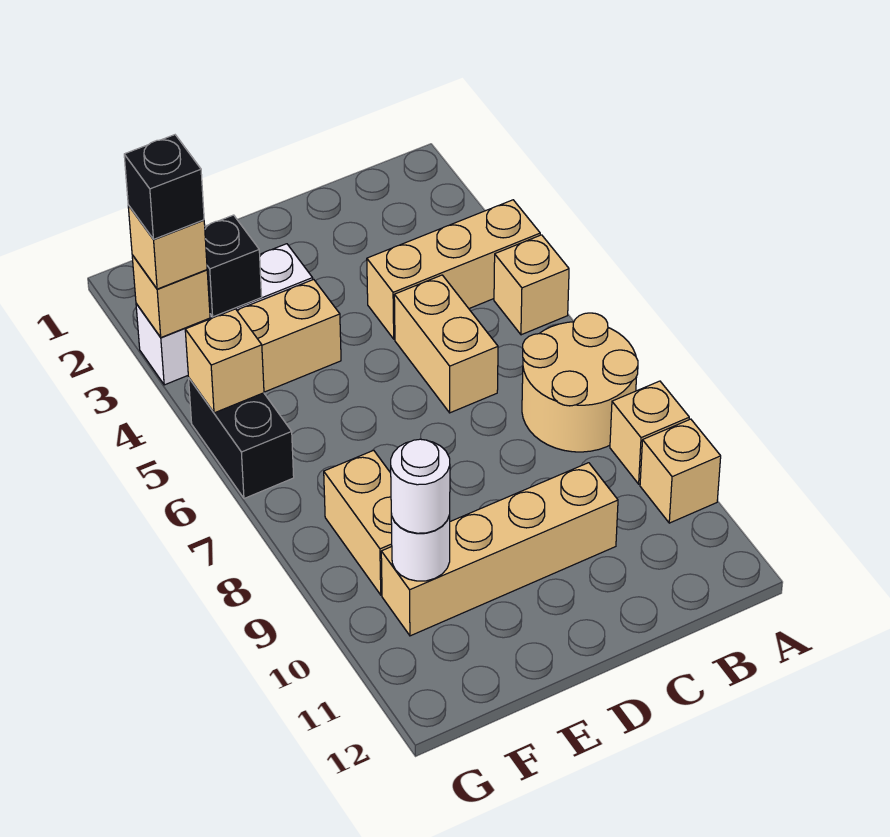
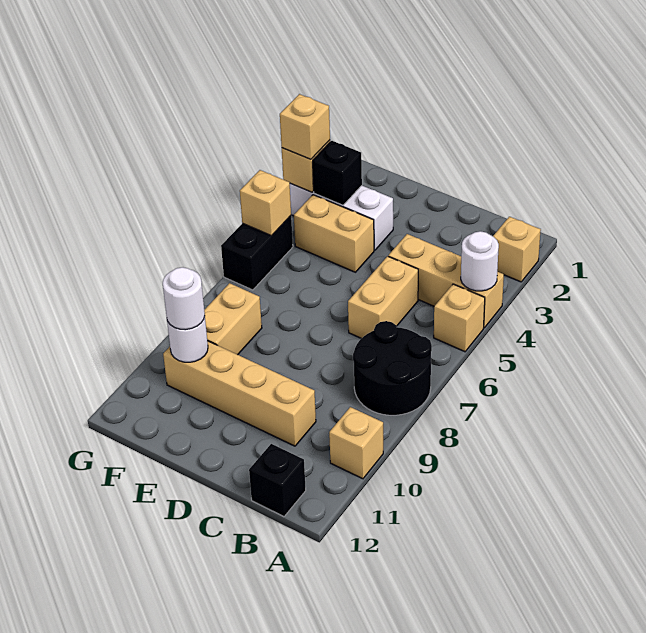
none -> white 1x1 round brick [461,231,499,291]
tan 2x2 round brick [522,313,638,452] -> black 2x2 round brick [353,321,432,415]
tan 1x1 brick [610,381,689,484] -> tan 1x1 brick moved to [493,217,541,282]
black 1x1 brick [124,135,204,239] -> black 1x1 brick moved to [249,444,306,516]

